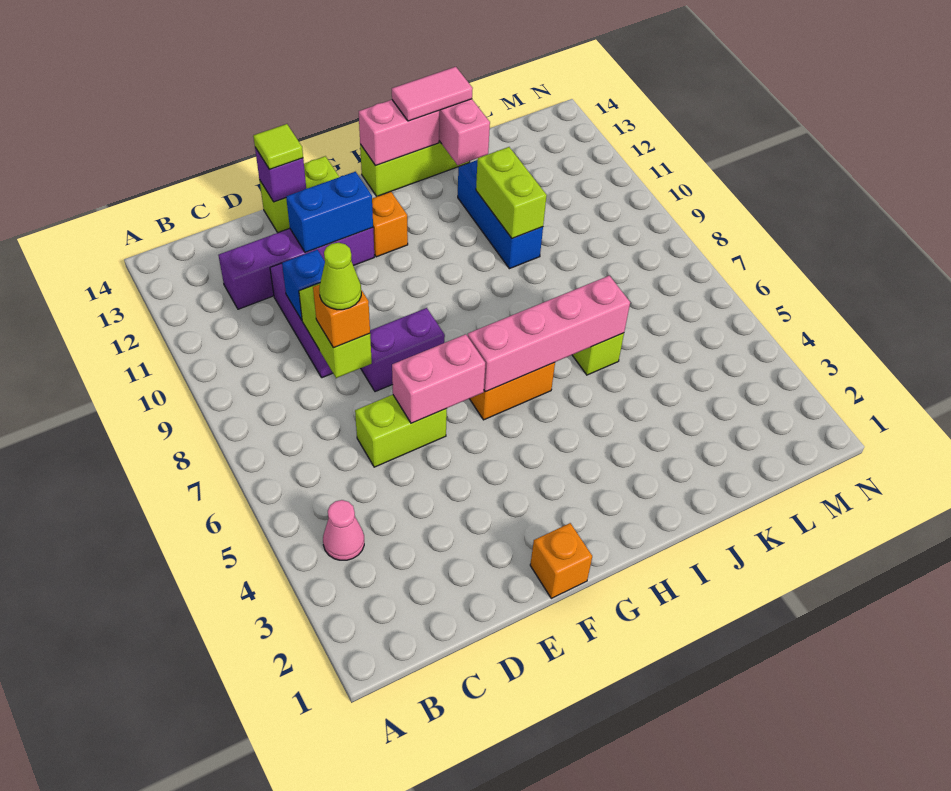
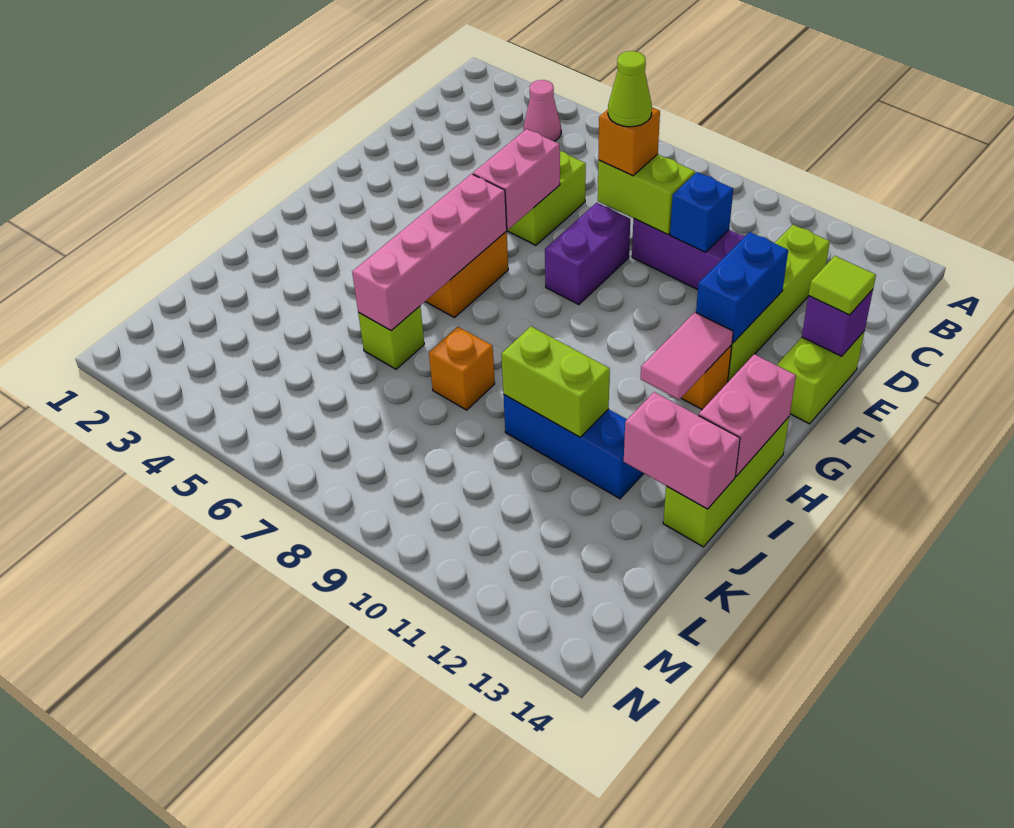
purple 1x4 brick [219,228,374,309] -> lime 1x4 brick [728,225,830,382]
orange 1x1 brick [530,523,592,598] -> orange 1x1 brick moved to [429,327,495,410]
pink 1x2 tile [392,67,473,121] -> pink 1x2 tile moved to [641,312,733,400]

